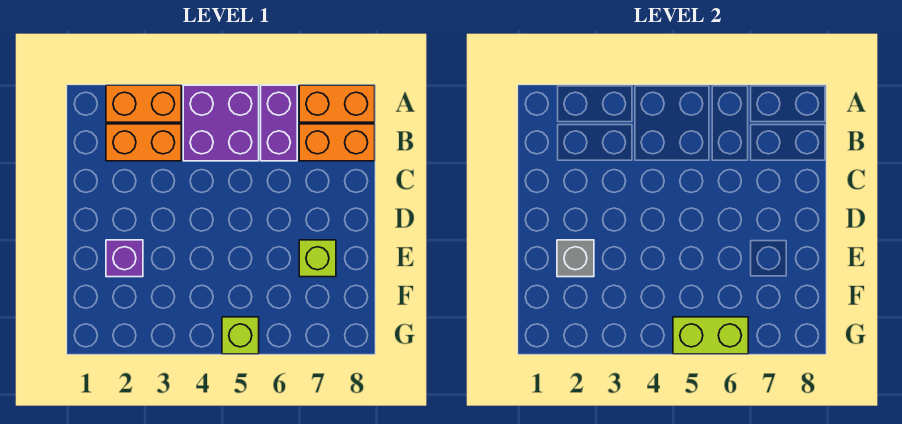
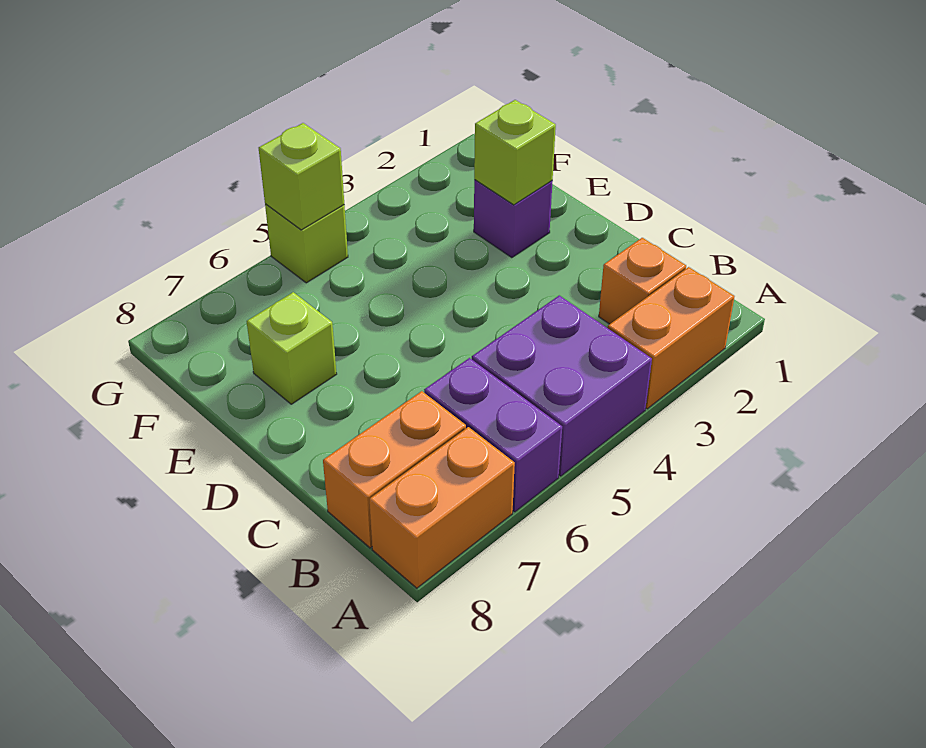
orange 1x2 brick [106,124,181,161] -> orange 1x1 brick [599,238,686,324]
grey 1x1 brick [557,240,594,277] -> lime 1x1 brick [474,100,556,205]
lime 1x2 brick [673,317,748,354] -> lime 1x1 brick [259,123,344,230]

